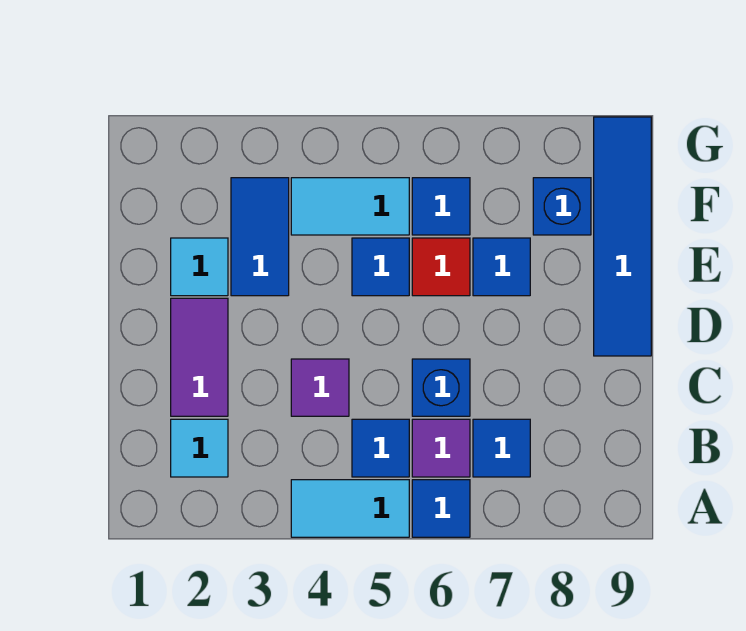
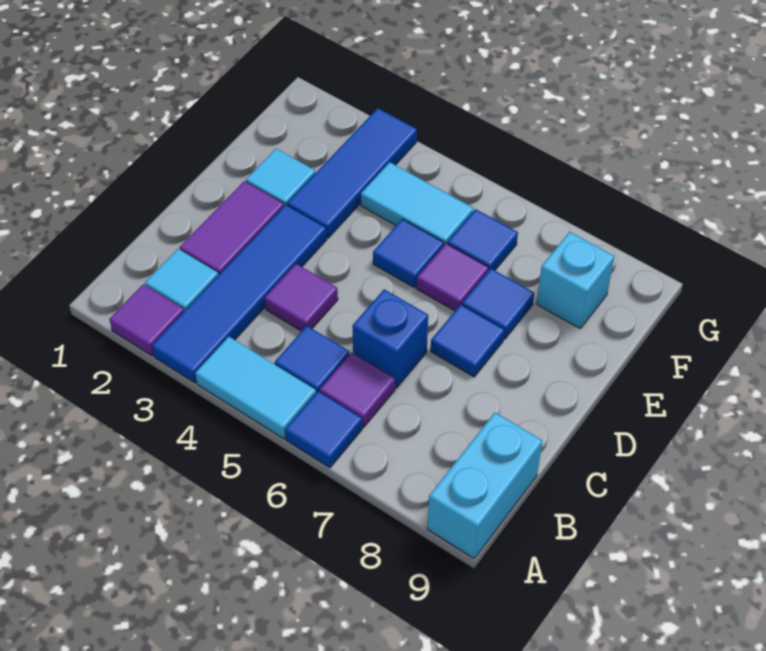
none -> purple 1x1 tile [109,284,184,356]
none -> cyan 1x2 brick [428,413,542,558]
blue 1x1 tile [473,419,530,477] -> blue 1x1 tile moved to [431,305,504,377]
blue 1x4 tile [594,117,651,356] -> blue 1x4 tile moved to [152,205,327,383]
blue 1x2 tile [231,178,289,296] -> blue 1x3 tile [287,108,417,238]
red 1x1 tile [412,238,470,296] -> purple 1x1 tile [417,244,489,311]
blue 1x1 brick [533,178,591,235] -> cyan 1x1 brick [537,232,615,328]

